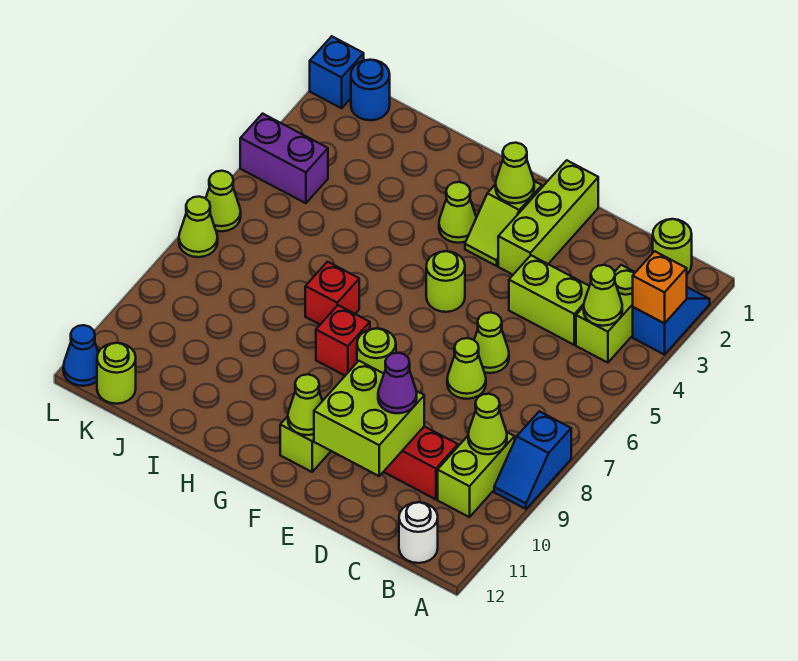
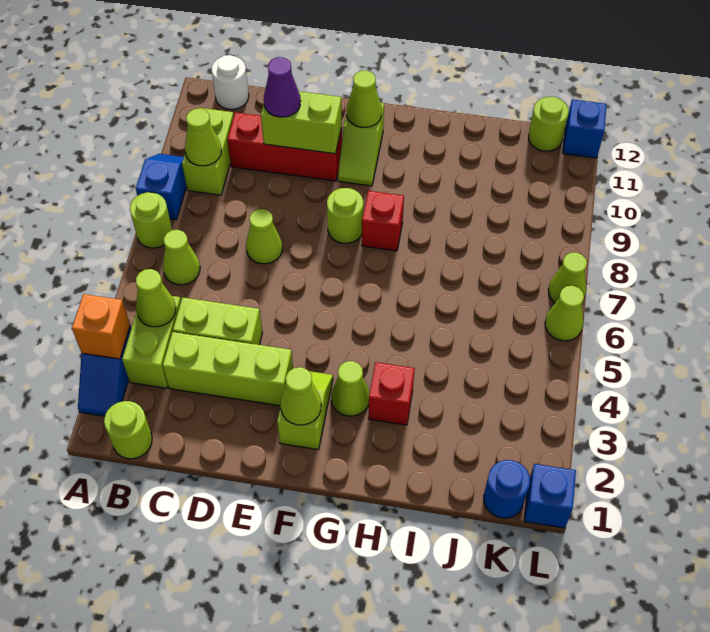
lime 1x1 cone [474,312,509,373] -> lime 1x1 cone moved to [163,230,200,285]
lime 2x2 brick [314,361,424,476] -> lime 1x2 brick [261,91,342,154]
lime 1x3 brick [498,160,598,275] -> lime 1x3 brick turned to [163,332,293,406]
lime 1x1 round brick [426,251,465,312] -> lime 1x1 round brick moved to [130,192,172,248]
red 1x1 brick [305,262,359,324] -> red 1x1 brick moved to [368,362,415,425]
purple 1x2 brick [240,114,328,203] -> none
blue 1x1 cone [63,325,98,386] -> blue 1x1 brick [563,99,607,158]

